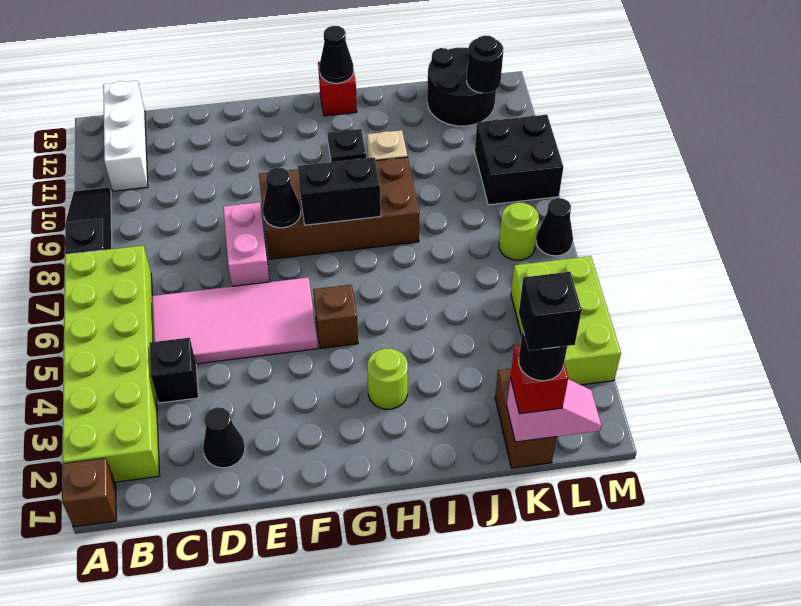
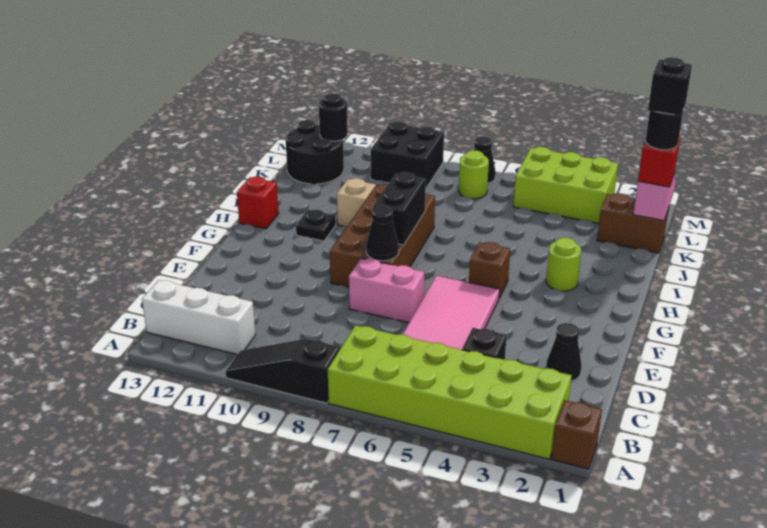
black 1x1 cone [319,26,354,83] -> none

